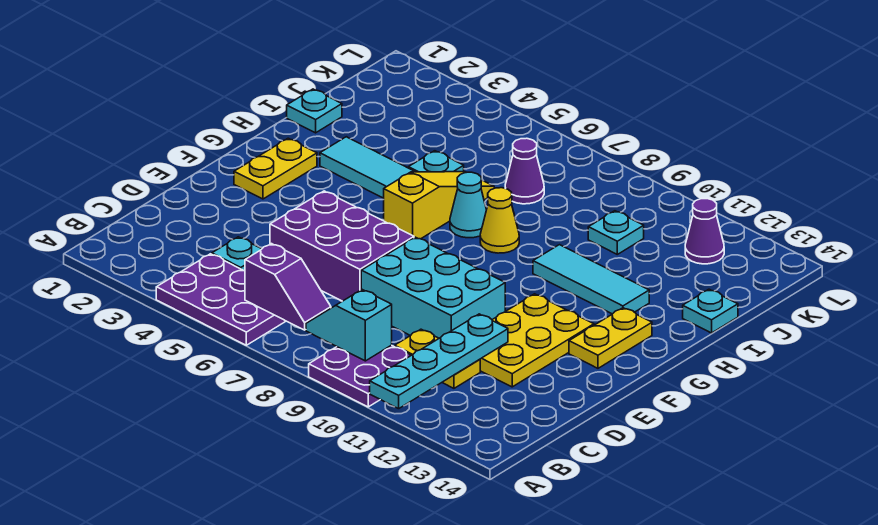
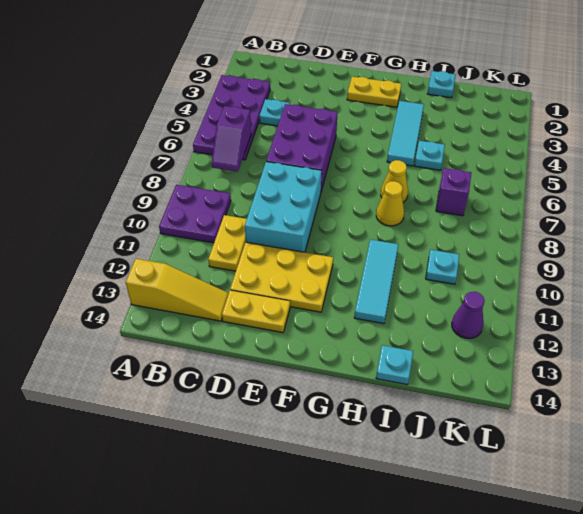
purple 2x3 plate [156,254,286,345] -> purple 2x4 plate [193,75,270,160]
cyan 1x4 plate [370,314,508,409] -> none
cyan 1x2 slope [306,290,392,361] -> none
yellow 1x2 plate [569,308,652,368] -> yellow 1x2 plate moved to [222,290,290,333]
yellow 1x3 slope [384,172,494,239] -> yellow 1x3 slope moved to [126,259,229,321]
cyan 1x1 cone [450,172,487,238] -> yellow 1x1 cone [381,160,408,202]
purple 1x1 cone [505,138,544,204] -> purple 1x1 brick [436,168,471,216]

